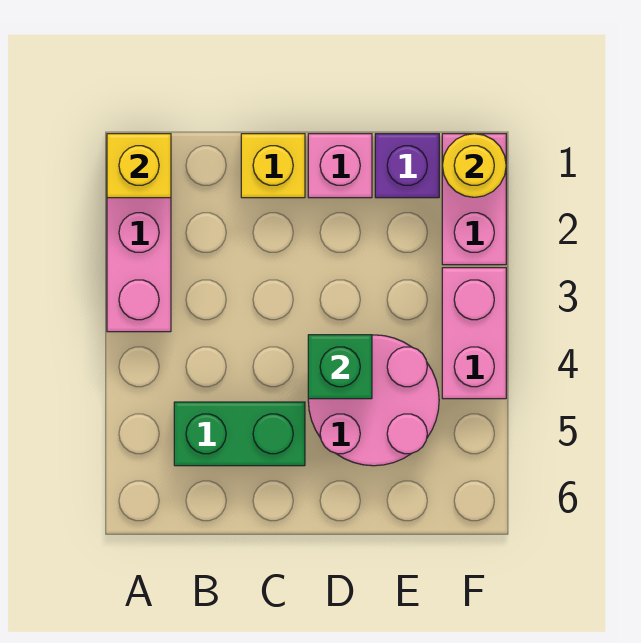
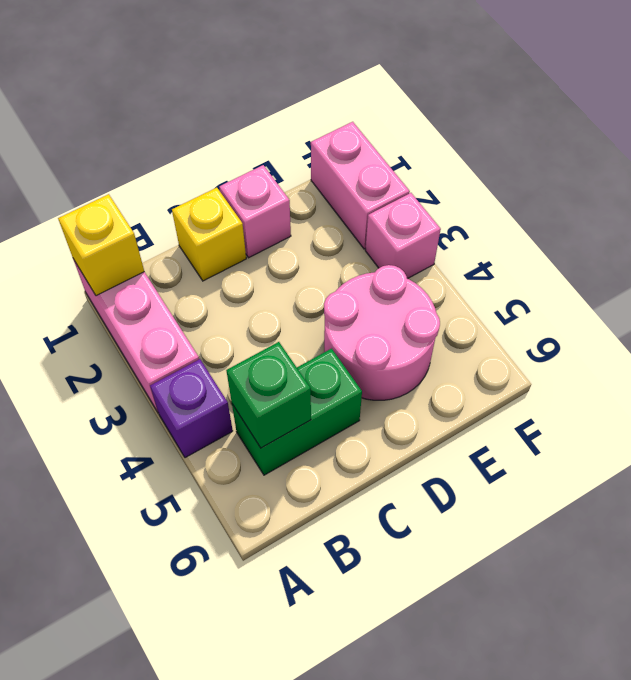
green 1x1 brick [308,335,372,399] -> green 1x1 brick moved to [226,342,311,448]
purple 1x1 brick [375,134,439,198] -> purple 1x1 brick moved to [150,359,233,458]
yellow 1x1 round brick [442,134,506,197] -> none
pink 1x2 brick [442,268,506,399] -> pink 1x1 brick [365,193,441,279]

